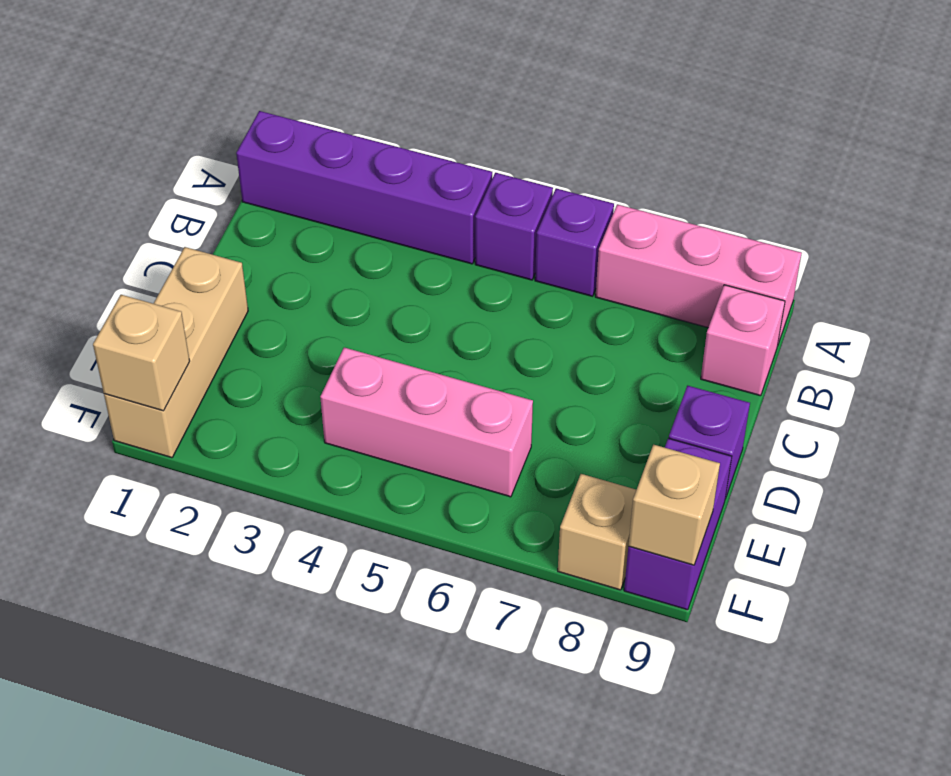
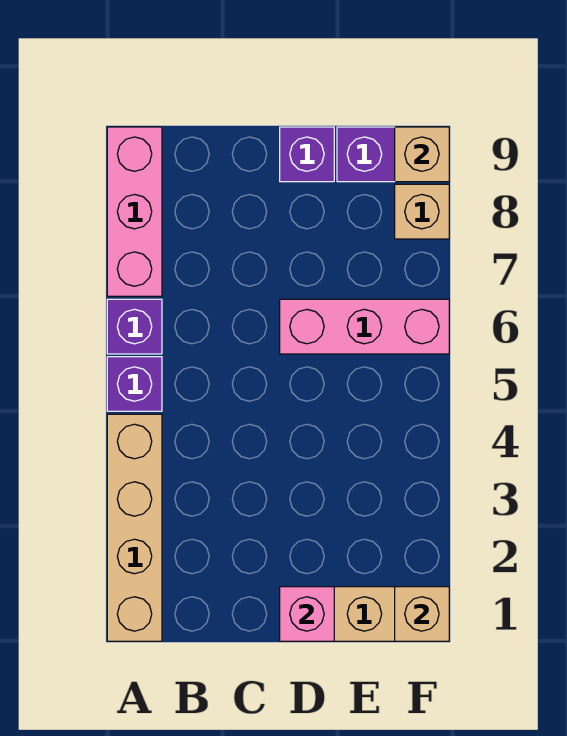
purple 1x4 brick [236,111,492,264] -> tan 1x4 brick [107,414,162,641]
pink 1x1 brick [701,285,785,396] -> pink 1x1 brick moved to [280,587,334,641]
pink 1x3 brick [320,347,533,497] -> pink 1x3 brick turned to [280,299,449,354]

